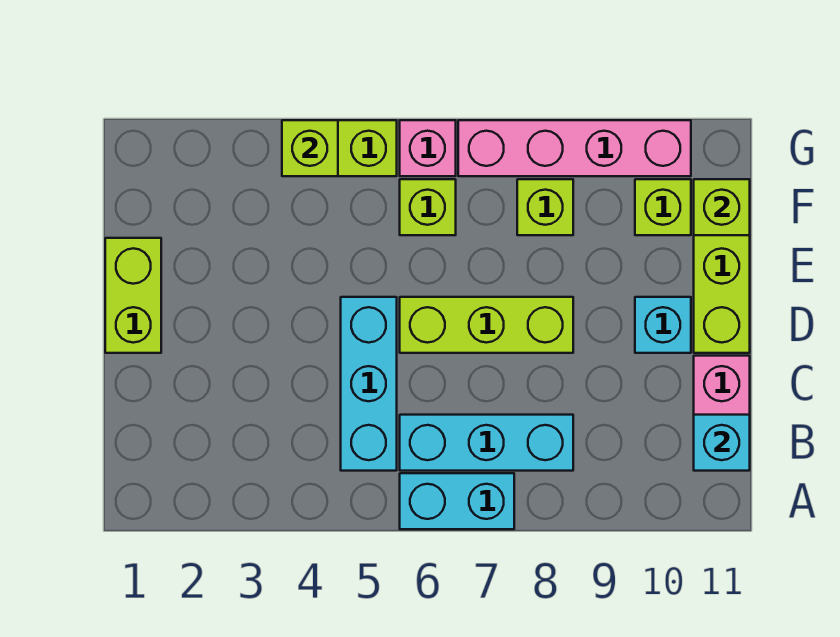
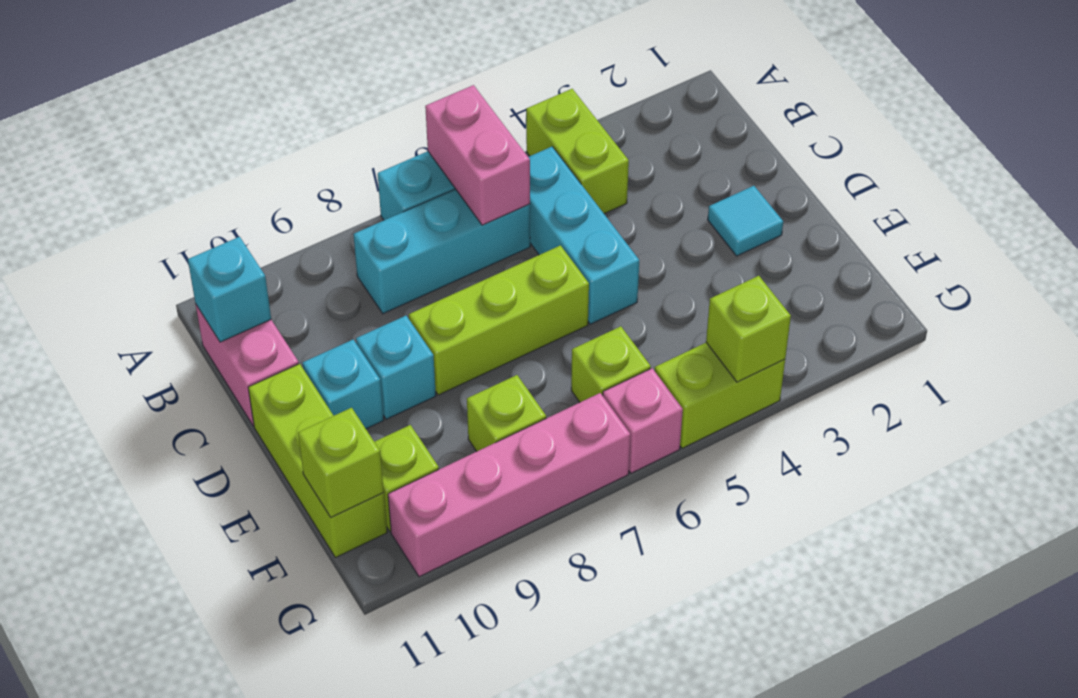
none -> pink 1x2 brick [425,85,530,225]
lime 1x2 brick [105,238,161,353] -> lime 1x2 brick moved to [526,89,629,214]
none -> cyan 1x1 tile [708,186,783,256]
none -> cyan 1x1 brick [356,316,436,419]

